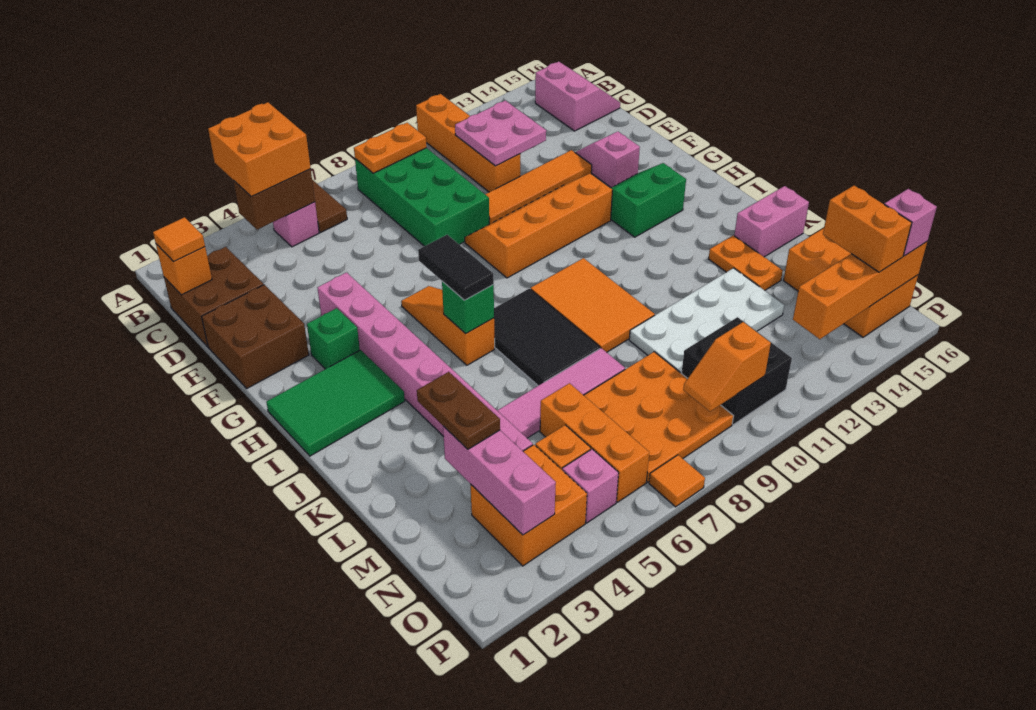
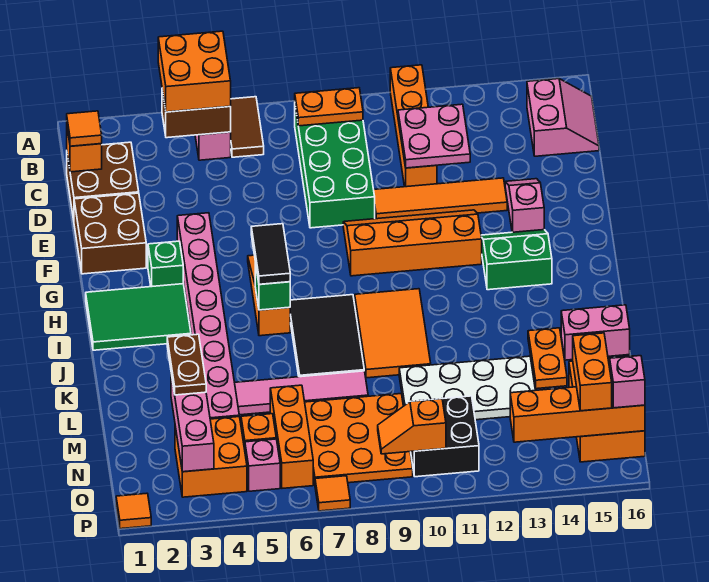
none -> orange 1x1 tile [116,493,151,529]

